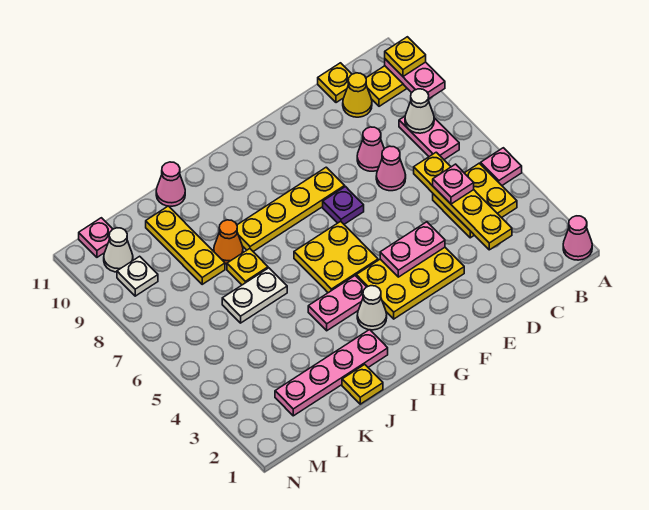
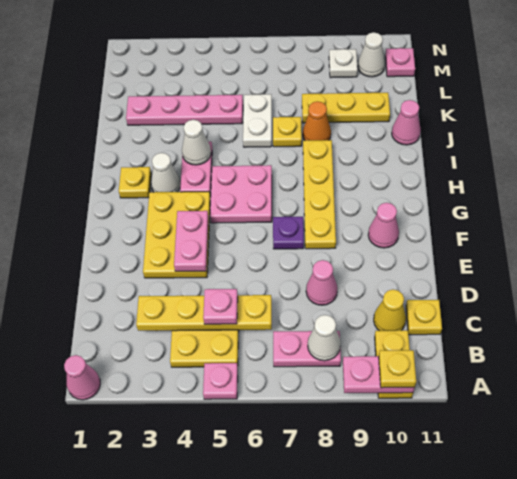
pink 1x1 cone [376,146,406,191] -> pink 1x1 cone moved to [368,203,399,248]
yellow 2x2 plate [294,221,378,293] -> pink 2x2 plate [210,165,272,223]
pink 1x4 plate [275,330,388,416] -> pink 1x4 plate turned to [126,95,243,125]
none -> white 1x1 cone [182,120,211,165]
yellow 1x1 plate [342,364,383,404] -> yellow 1x1 plate moved to [119,167,151,198]

